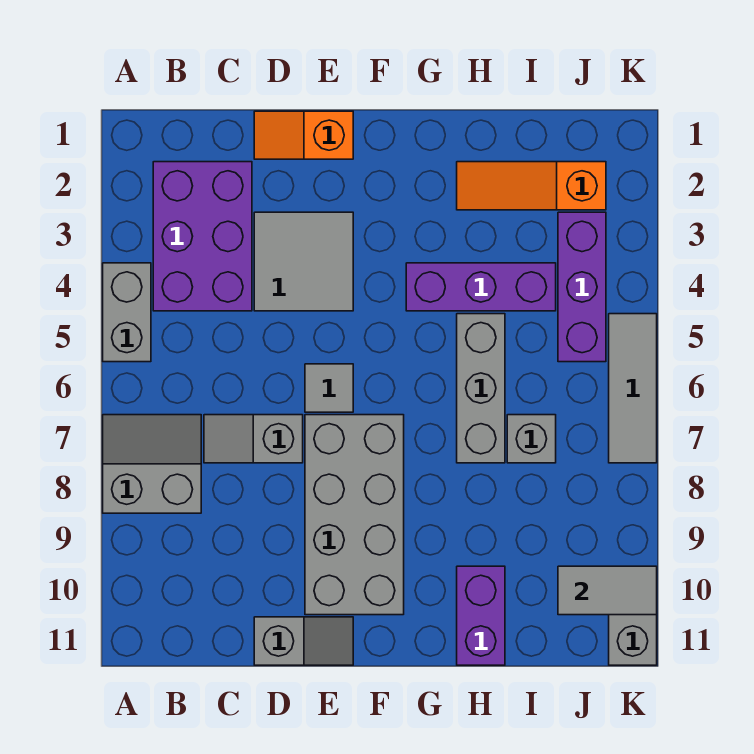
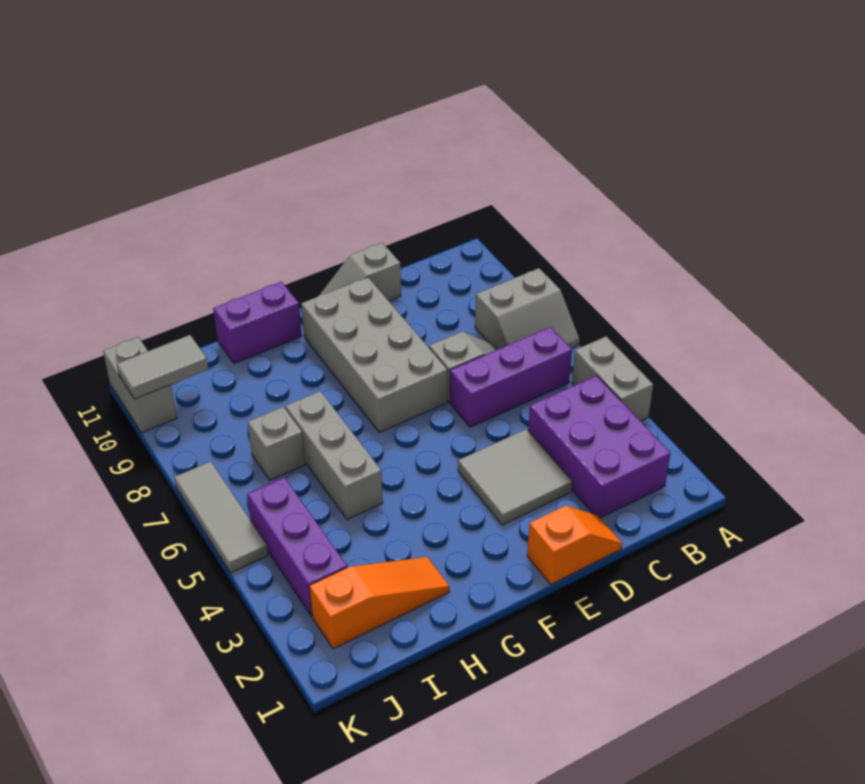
grey 1x1 tile [305,364,353,412] -> none
purple 1x3 brick [406,263,556,311] -> purple 1x3 brick moved to [450,327,572,427]
purple 1x2 brick [457,566,505,665] -> purple 1x2 brick turned to [213,282,302,364]

